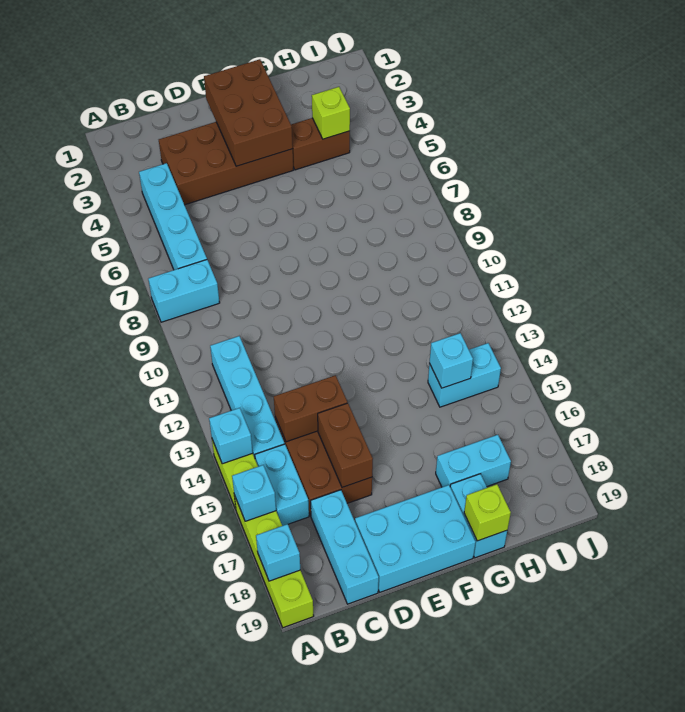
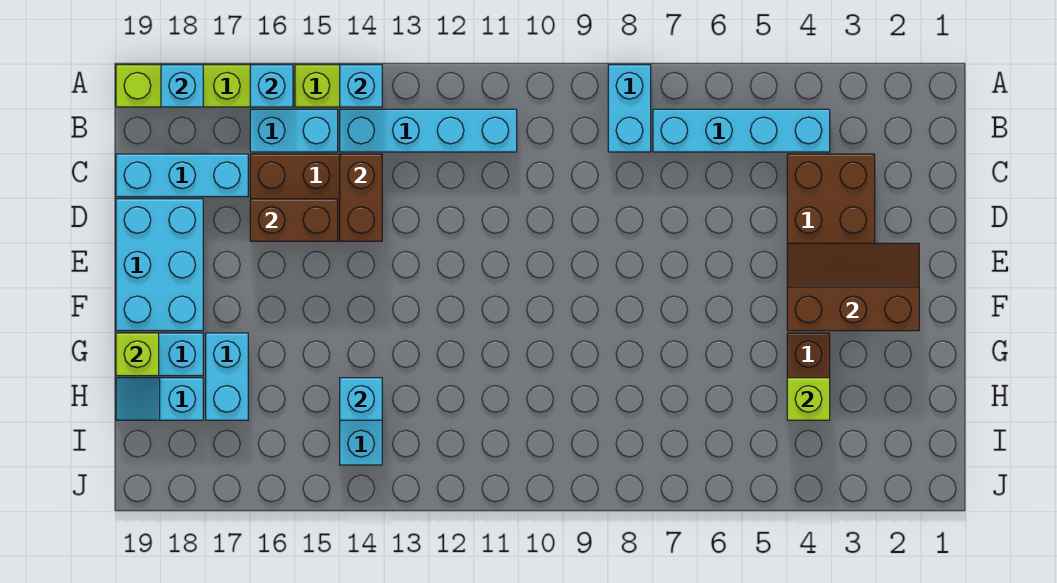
brown 2x3 brick [204,59,293,166] -> brown 2x3 slope [787,243,919,331]
none -> cyan 1x2 slope [116,378,203,420]

